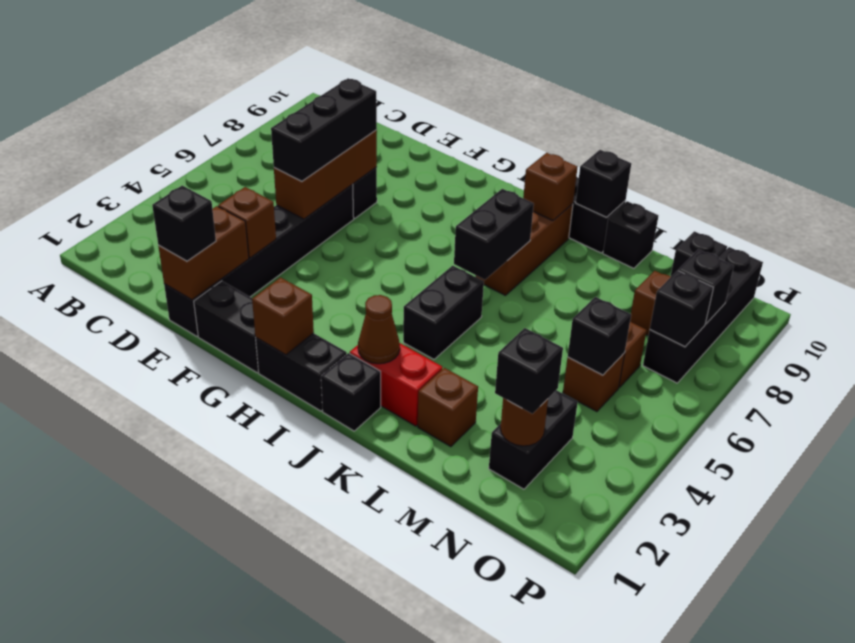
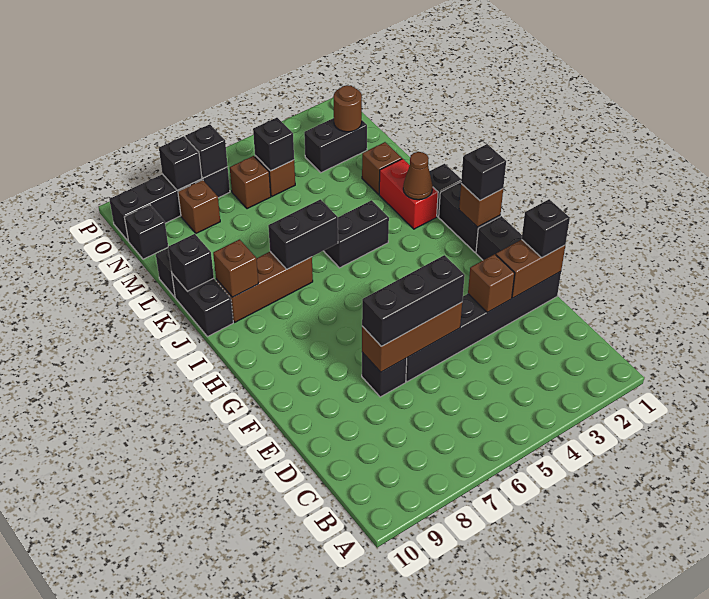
black 1x1 brick [495,328,563,414] -> black 1x1 brick moved to [461,144,506,200]

